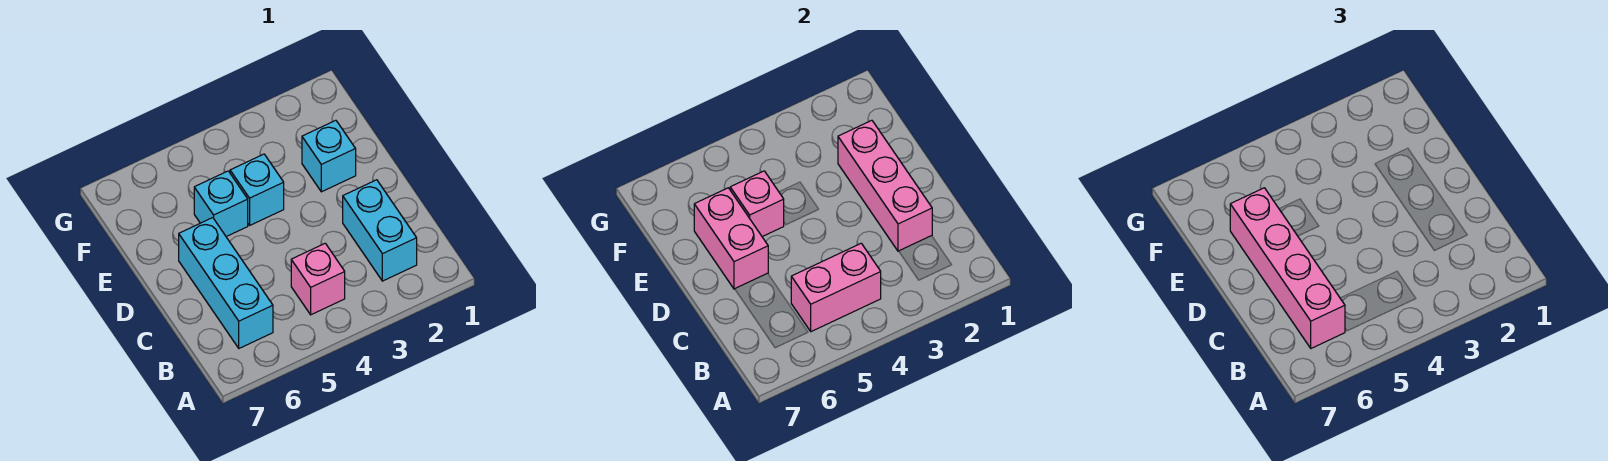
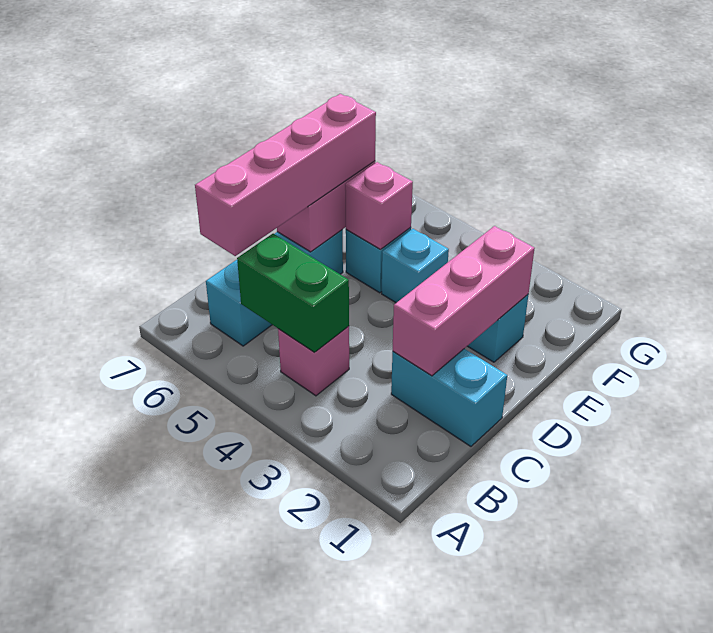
cyan 1x2 brick [343,180,417,281] -> cyan 1x2 brick turned to [391,349,507,446]
pink 1x2 brick [791,243,881,332] -> green 1x2 brick [237,234,349,352]

